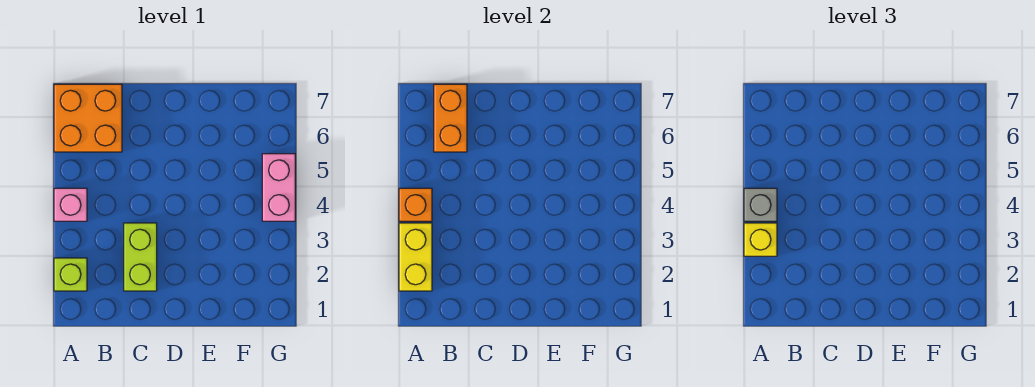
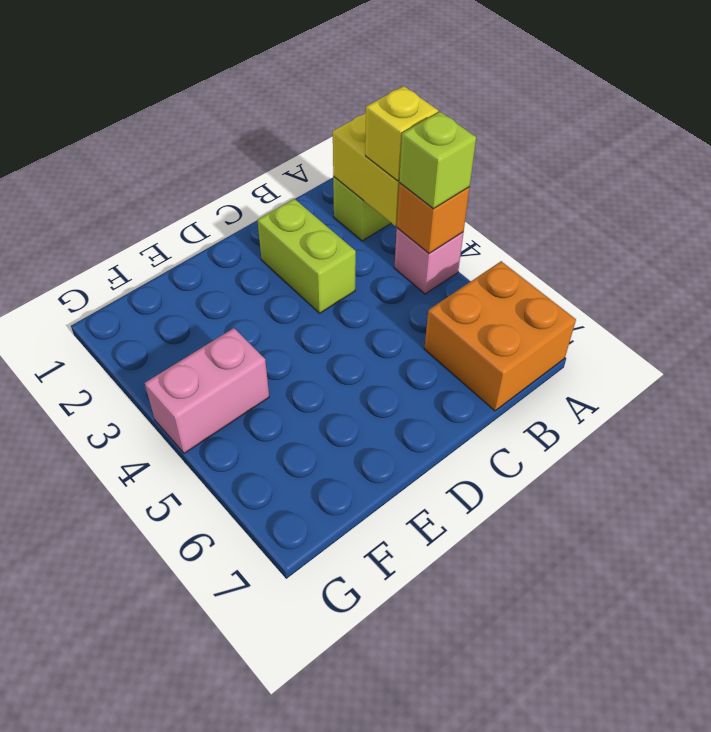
grey 1x1 brick [744,188,777,221] -> lime 1x1 brick [399,112,476,209]
orange 1x2 brick [434,84,467,152] -> none
pink 1x2 brick [262,154,295,221] -> pink 1x2 brick turned to [145,328,269,453]

